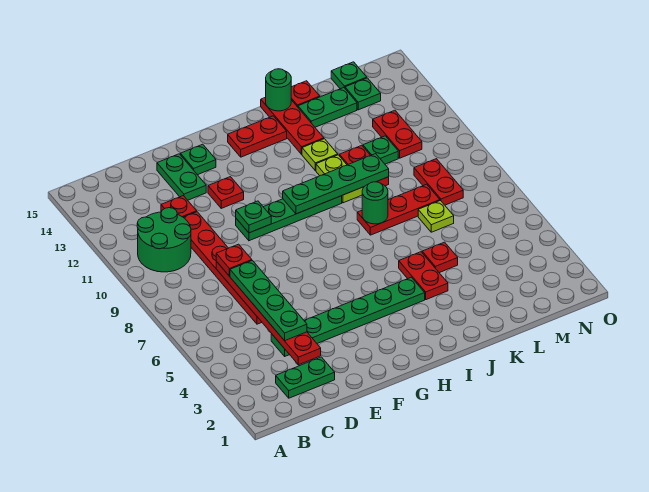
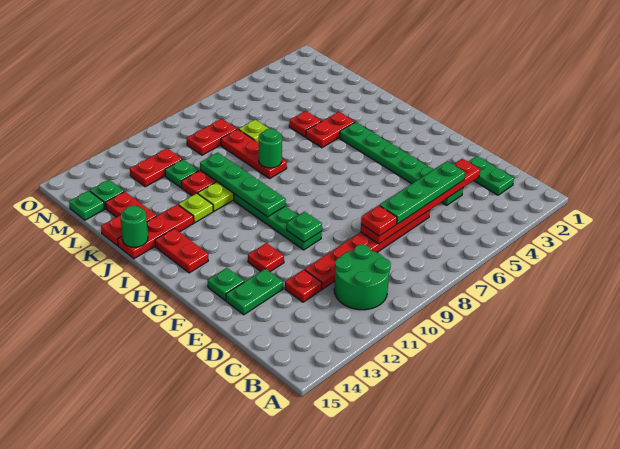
green 1x2 plate [298,88,357,127] -> red 1x2 plate [106,191,157,221]

